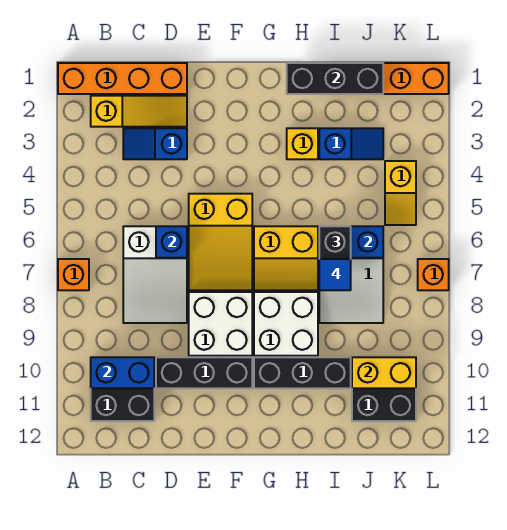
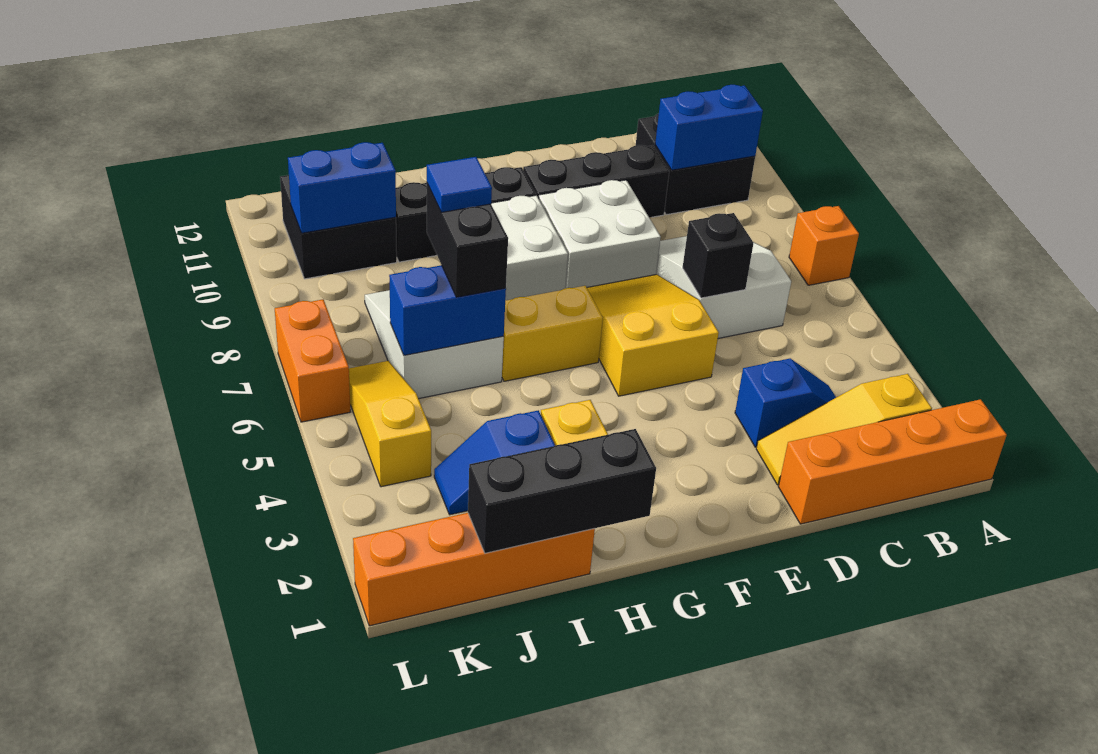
blue 1x1 brick [156,226,187,258] -> black 1x1 brick [683,213,753,298]
yellow 1x2 brick [352,357,416,388] -> blue 1x2 brick [288,142,396,233]
yellow 1x2 slope [385,161,416,225] -> yellow 1x3 slope [349,361,431,487]
orange 1x1 brick [418,259,449,290] -> orange 1x2 brick [275,300,350,422]

